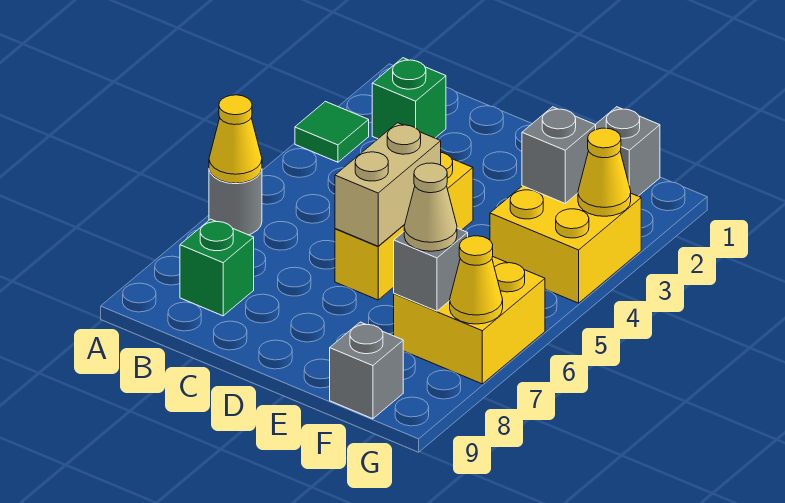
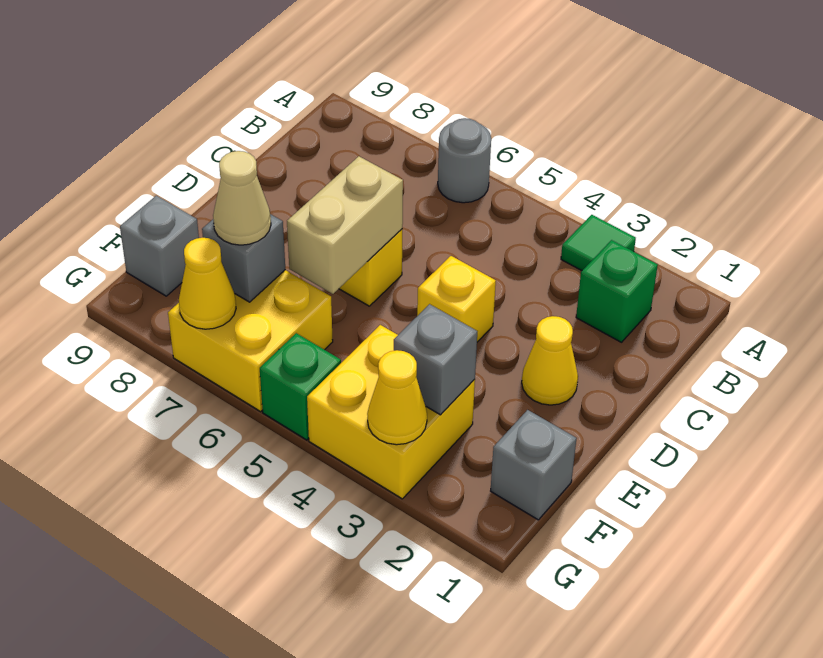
yellow 1x1 cone [209,95,262,183] -> yellow 1x1 cone moved to [522,316,578,405]
green 1x1 brick [180,219,254,316] -> green 1x1 brick moved to [260,333,341,440]
tan 1x2 brick [335,123,441,246] -> tan 1x2 brick turned to [287,156,403,294]

